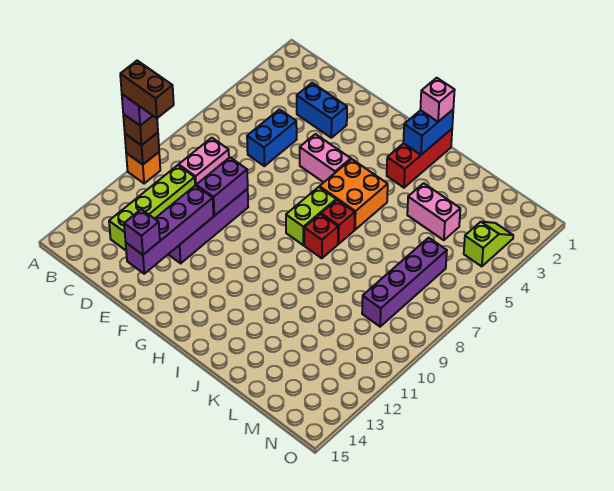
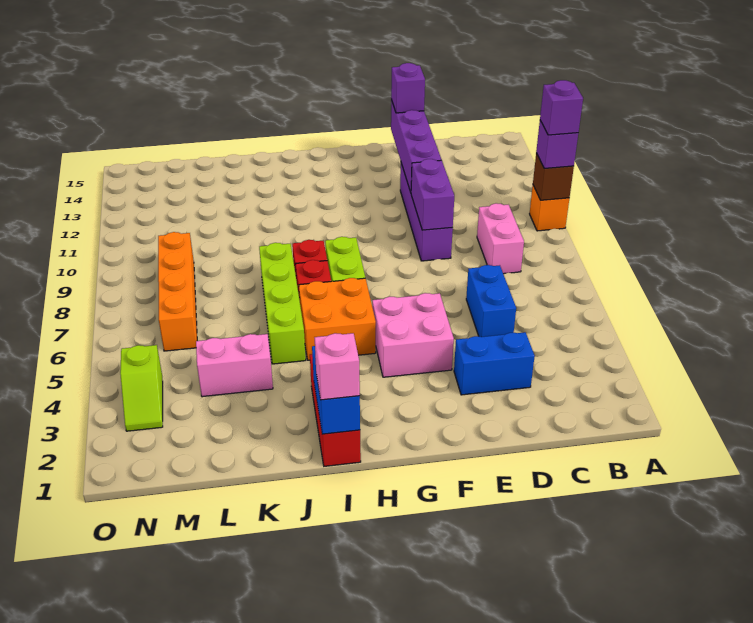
brown 1x1 brick [123,114,158,145] -> purple 1x1 brick [536,121,578,169]
brown 1x2 brick [120,61,174,118] -> none
lime 1x4 brick [109,165,195,250] -> lime 1x4 brick moved to [259,243,306,364]
pink 1x2 brick [300,134,351,182] -> pink 2x2 brick [372,293,454,377]
purple 1x4 brick [362,238,447,327] -> orange 1x4 brick [158,232,197,351]

